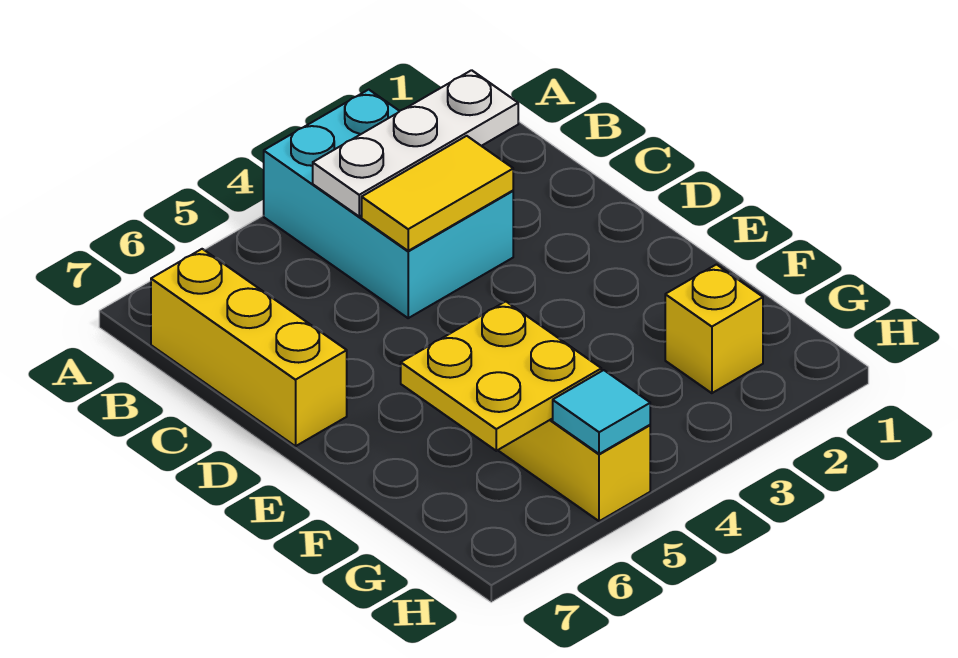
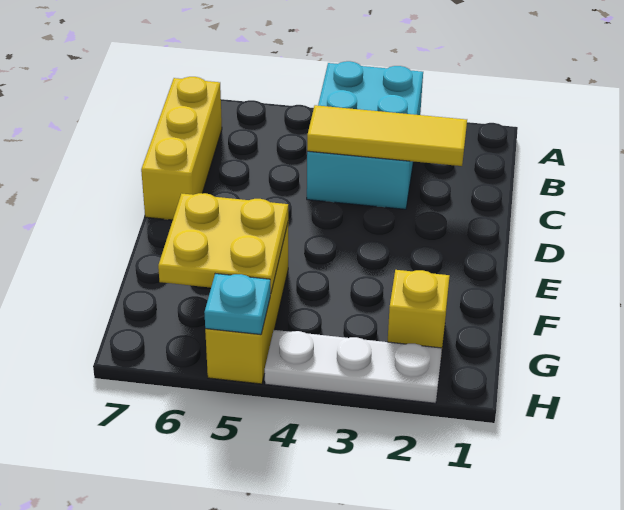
white 1x3 plate [313,70,518,216] -> white 1x3 plate moved to [265,330,442,403]
yellow 1x2 tile [362,136,513,251] -> yellow 1x3 tile [307,105,467,166]
cyan 1x1 tile [553,370,650,454] -> cyan 1x1 plate [204,274,270,335]

